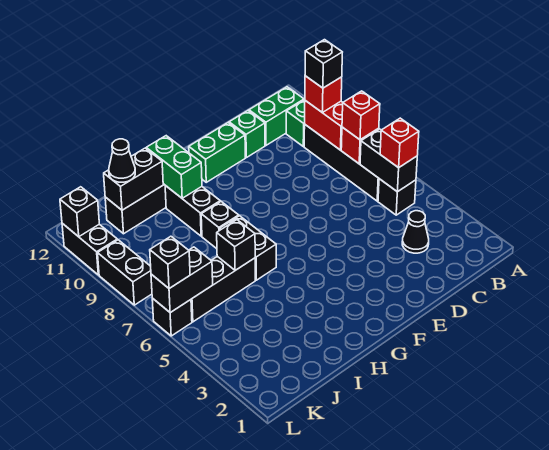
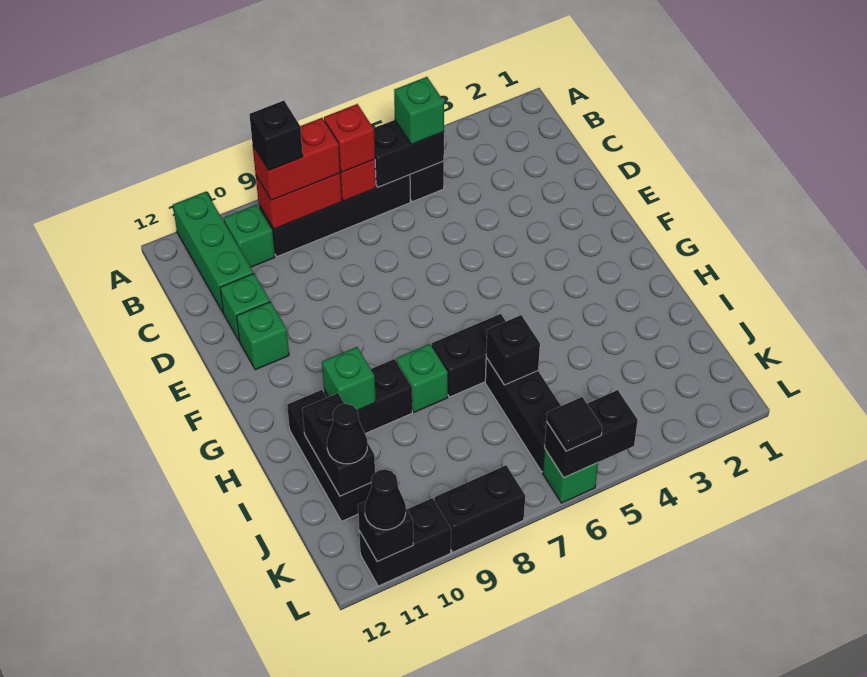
red 1x1 brick [380,118,419,168] -> green 1x1 brick [394,77,444,145]
red 1x1 brick [305,76,342,112] -> red 1x2 brick [253,118,340,200]
green 1x2 brick [249,87,304,145] -> green 1x3 brick [173,192,253,312]
black 1x1 cone [402,211,429,253] -> black 1x1 cone moved to [365,469,406,530]
green 1x2 brick [189,123,245,182] -> green 1x1 brick [236,302,289,370]
black 1x1 brick [201,202,239,249] -> green 1x1 brick [396,344,448,412]
green 1x2 brick [146,136,202,198] -> green 1x1 brick [322,347,376,410]
black 1x2 brick [151,247,213,312] -> black 1x2 brick turned to [545,390,638,477]
black 1x1 brick [152,298,192,336] -> green 1x1 brick [543,449,598,503]
black 1x1 brick [150,236,190,289] -> black 1x1 tile [547,397,602,451]

